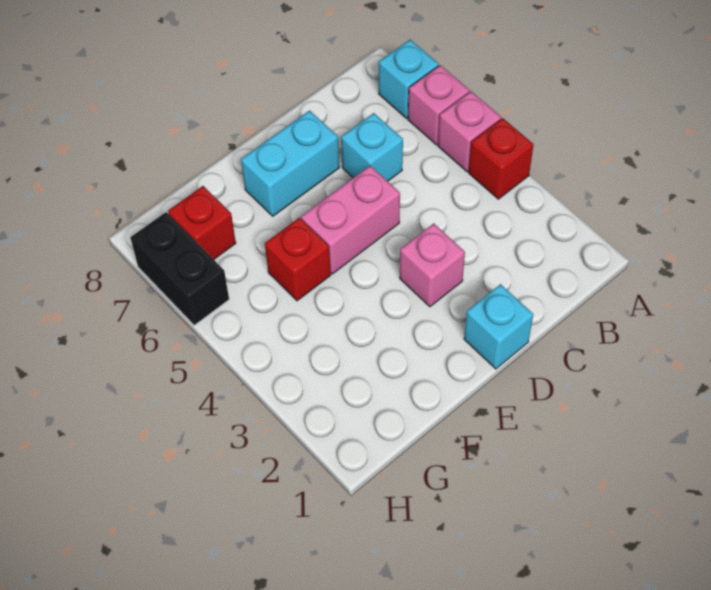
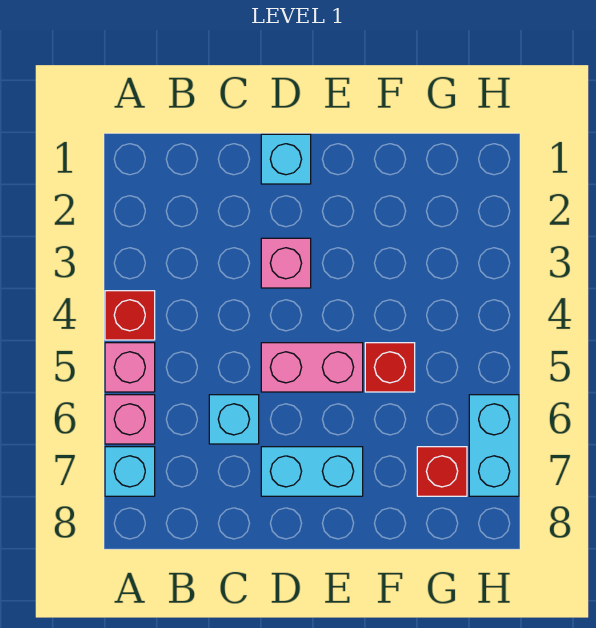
black 1x2 brick [130,212,229,325] -> cyan 1x2 brick [469,395,519,496]

